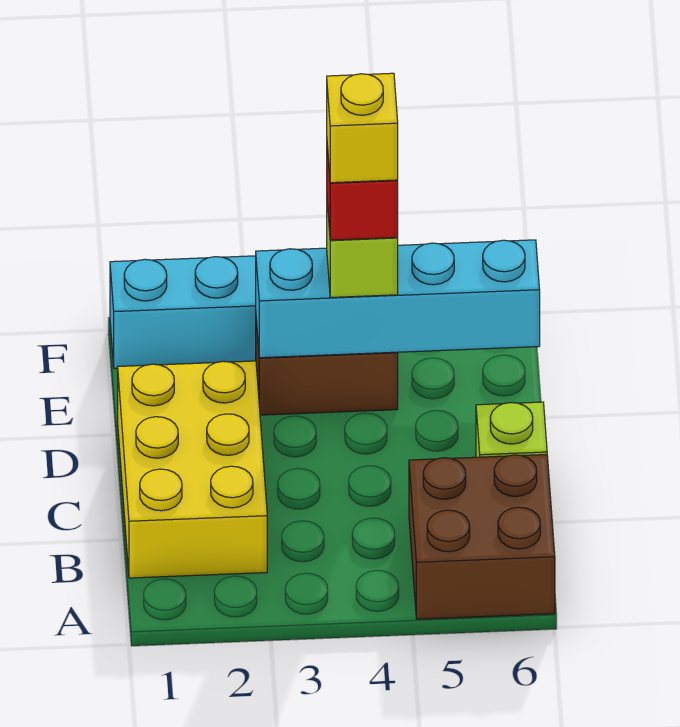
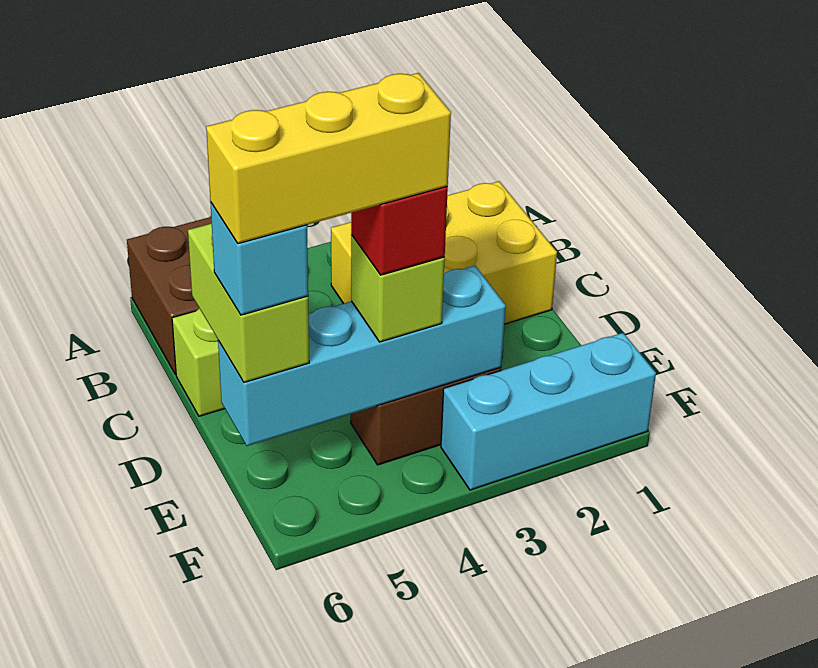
yellow 2x3 brick [118,361,267,578] -> yellow 2x3 brick turned to [331,181,557,324]
none -> lime 1x2 brick [188,223,309,382]
yellow 1x1 brick [327,73,398,183] -> yellow 1x3 brick [206,73,451,244]
none -> cyan 1x1 brick [210,202,308,315]

